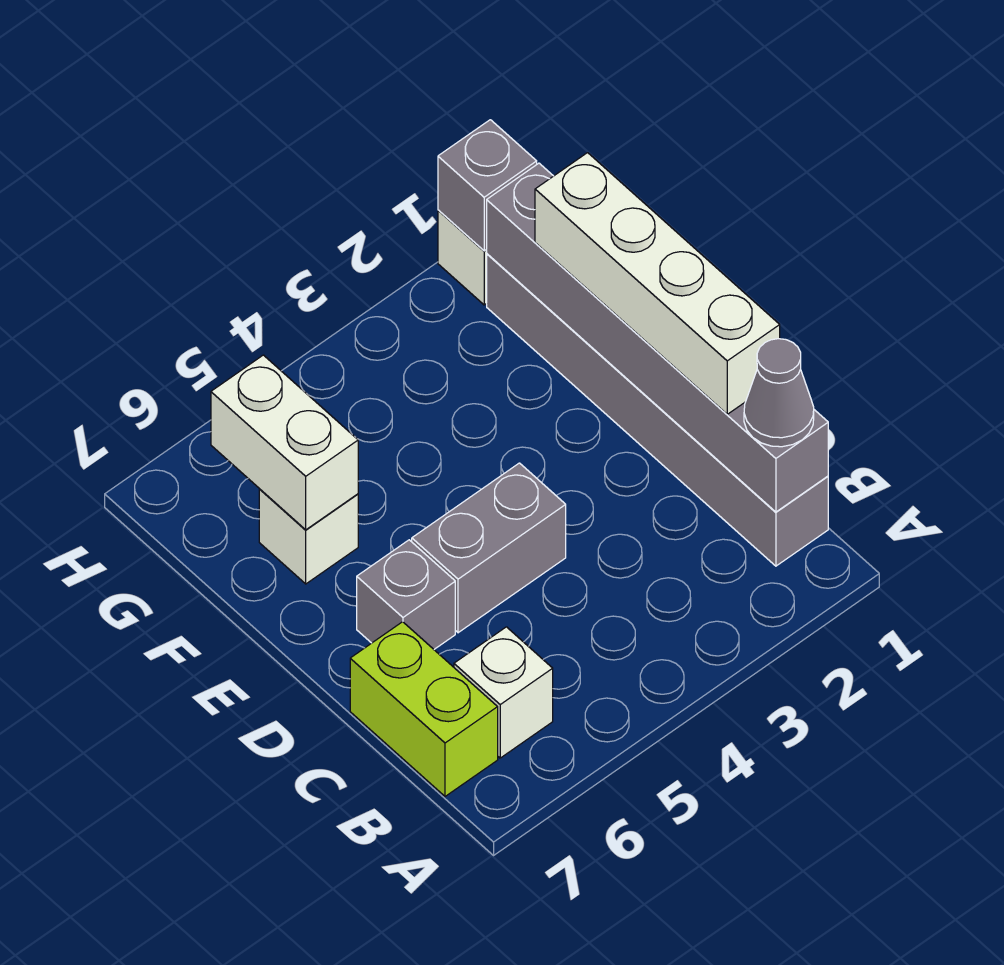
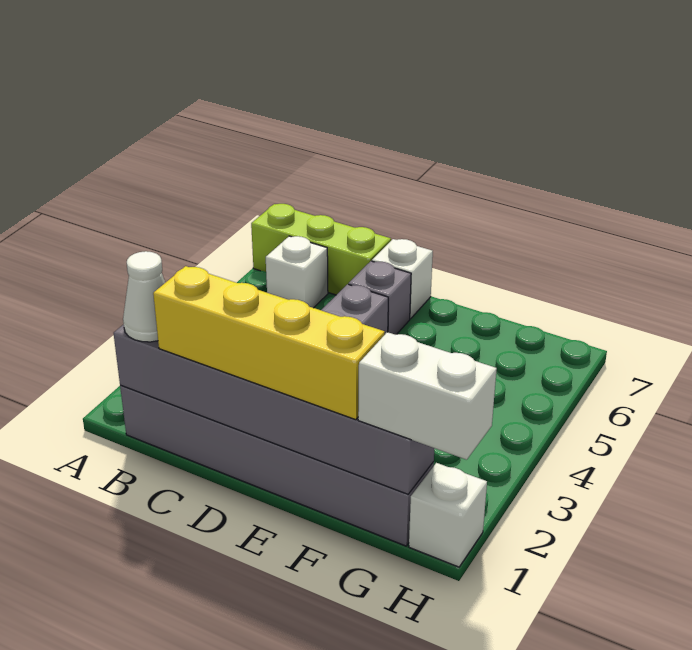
grey 1x1 cone [744,339,814,447] -> white 1x1 cone [123,251,165,342]
lime 1x2 brick [350,622,498,796] -> lime 1x3 brick [251,204,391,295]
white 1x4 brick [535,153,780,414] -> yellow 1x4 brick [153,266,385,420]
white 1x1 brick [259,489,358,584] -> white 1x1 brick moved to [372,239,433,319]
white 1x2 brick [211,355,358,530] -> white 1x2 brick moved to [358,332,497,460]
grey 1x1 brick [438,120,537,251] -> none

